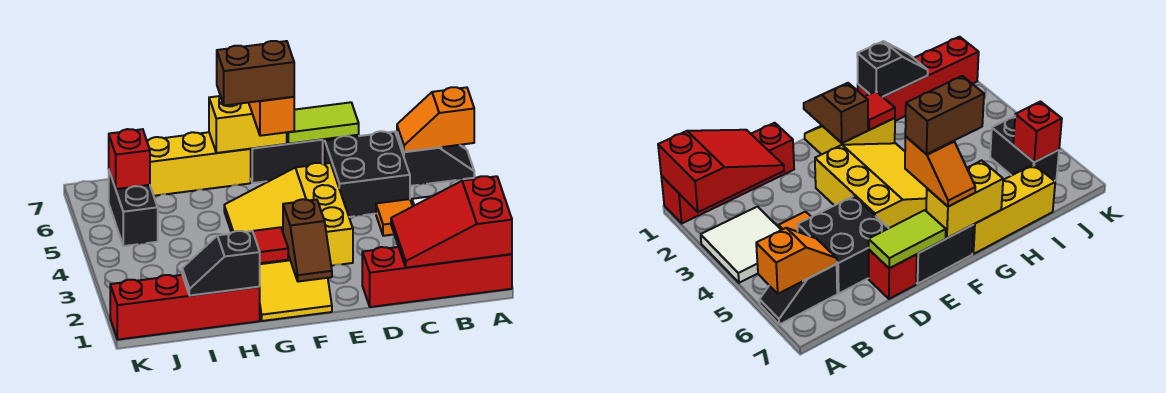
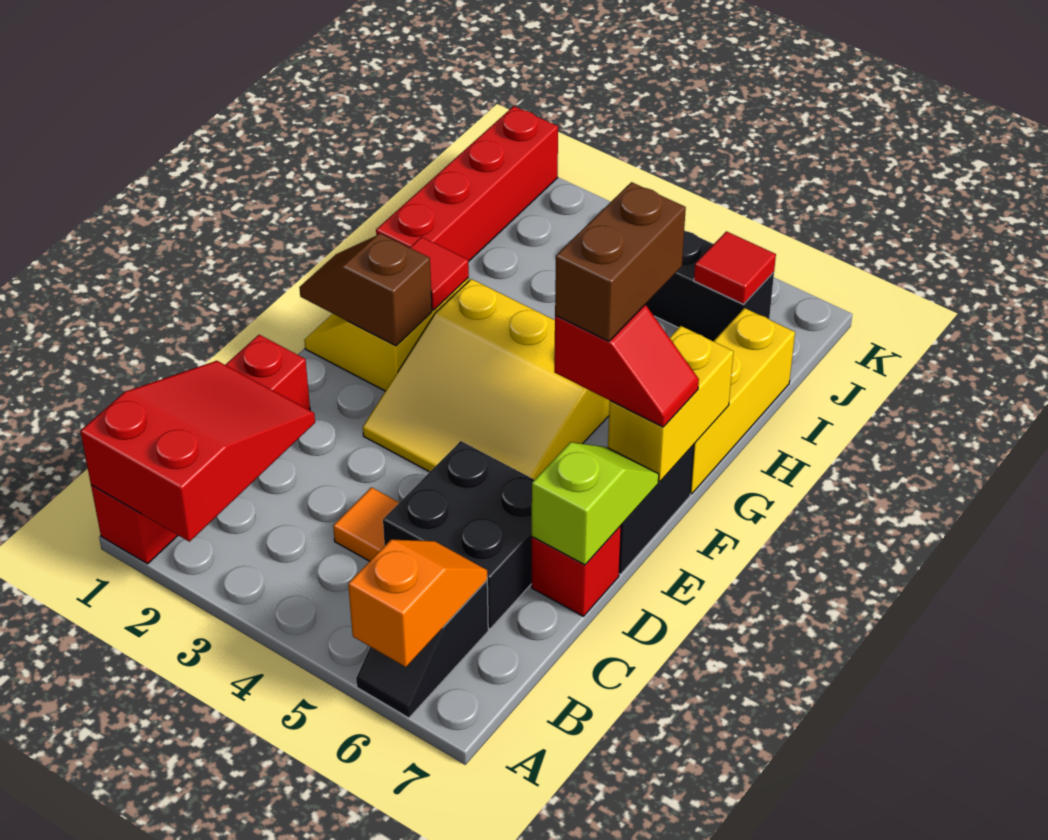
white 2x2 tile [701,207,781,283] -> none
lime 1x2 tile [287,102,359,144] -> lime 1x2 slope [532,442,659,565]
yellow 3x3 slope [224,163,353,266] -> yellow 3x3 slope turned to [363,279,610,480]
orange 1x2 slope [249,97,294,136] -> red 1x2 slope [554,305,699,427]
black 1x2 slope [182,231,260,296] -> none
red 1x1 brick [109,129,150,189] -> red 1x1 tile [694,231,776,304]

